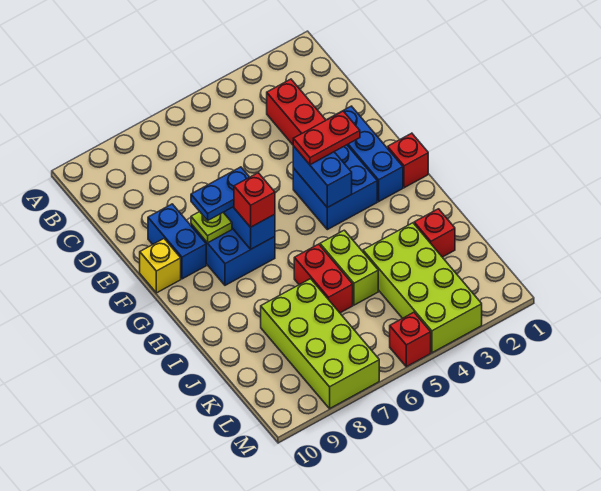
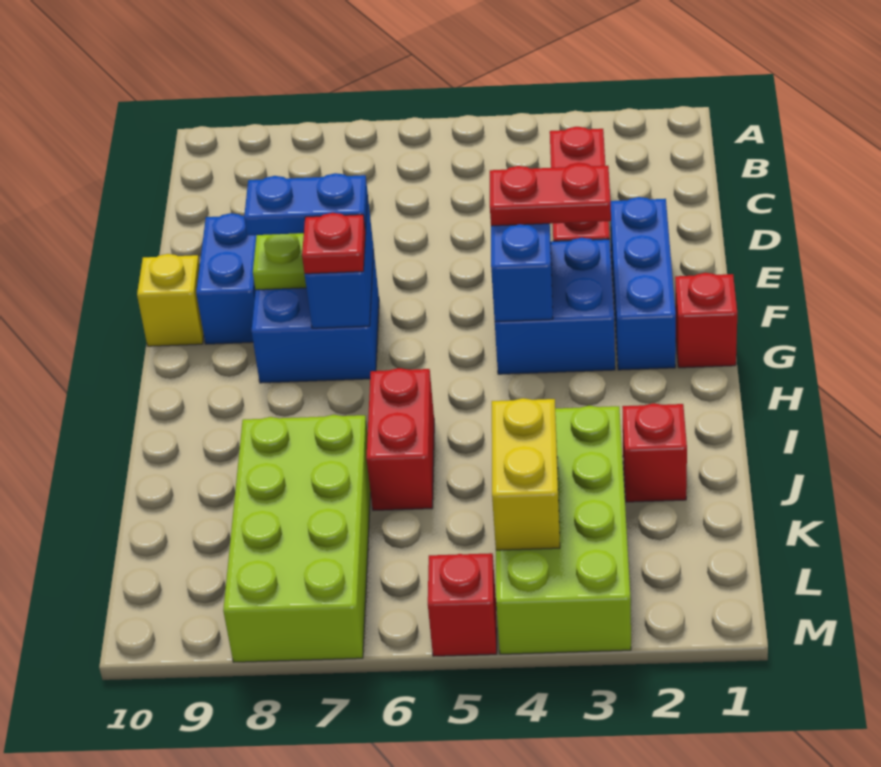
red 1x1 brick [234,173,275,227] -> red 1x1 plate [302,213,366,274]
lime 1x2 brick [320,230,378,305] -> none
none -> yellow 1x2 brick [492,398,560,550]

